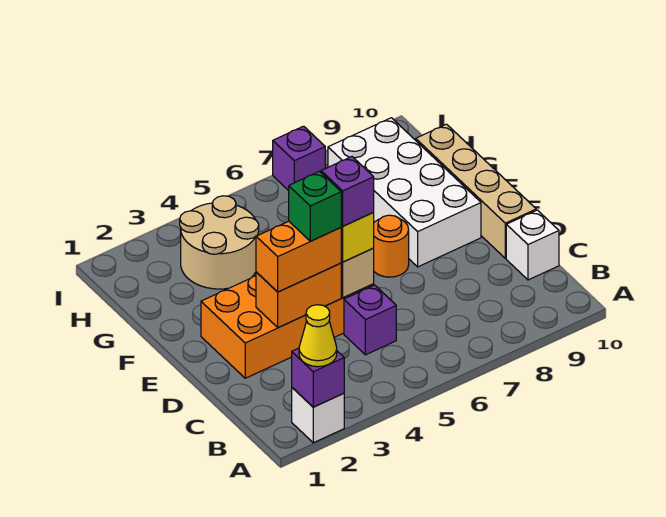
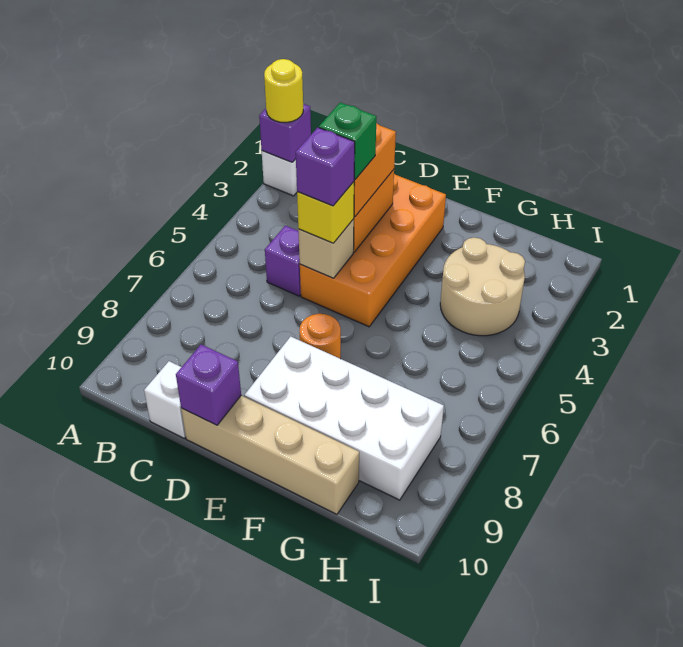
yellow 1x1 cone [299,305,337,367] -> yellow 1x1 round brick [264,59,303,123]
purple 1x1 brick [273,126,325,191] -> purple 1x1 brick moved to [176,344,241,425]

